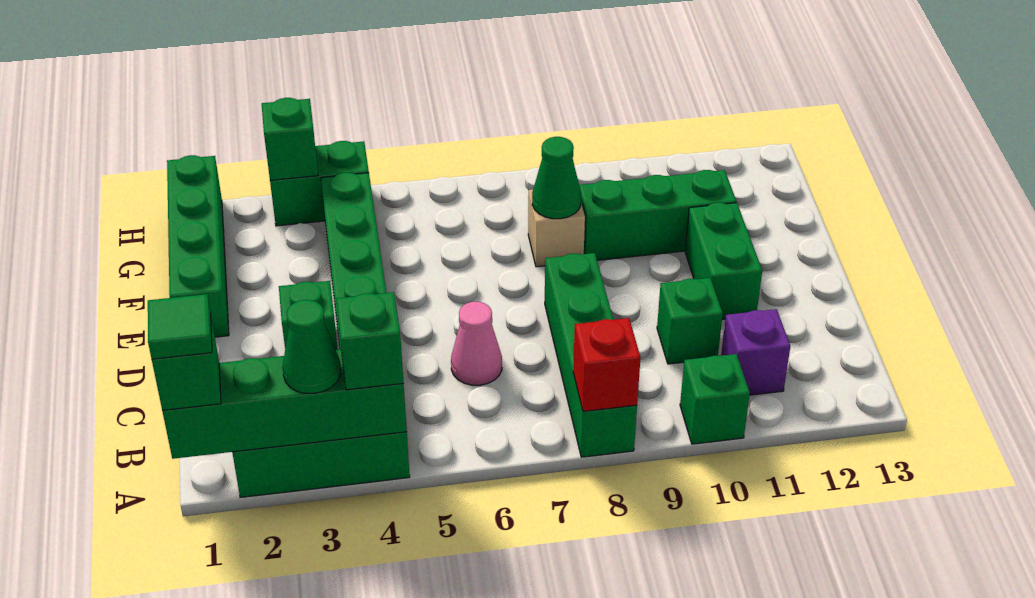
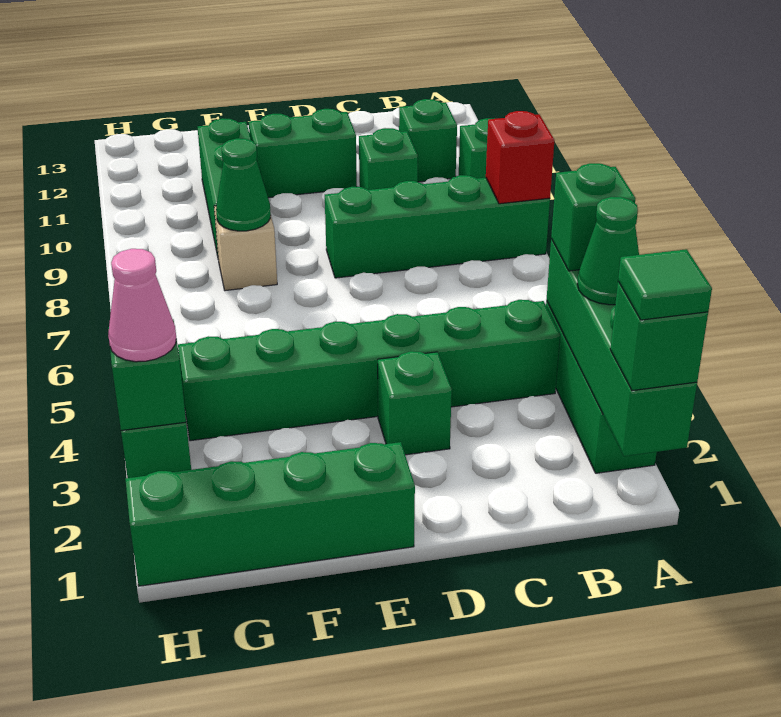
purple 1x1 brick [721,309,790,395] -> green 1x1 brick [399,99,457,182]
pink 1x1 cone [451,302,502,385] -> pink 1x1 cone moved to [108,249,176,362]

